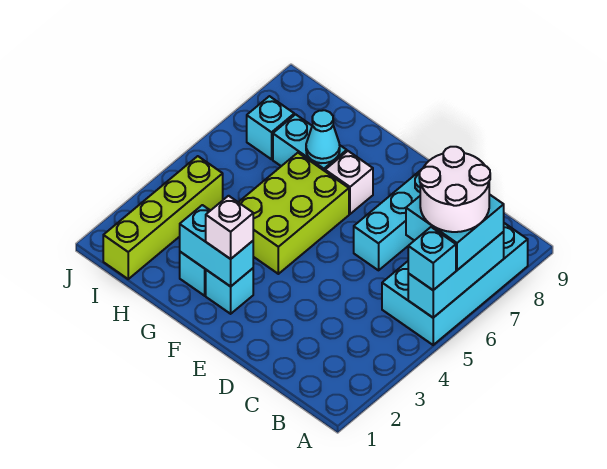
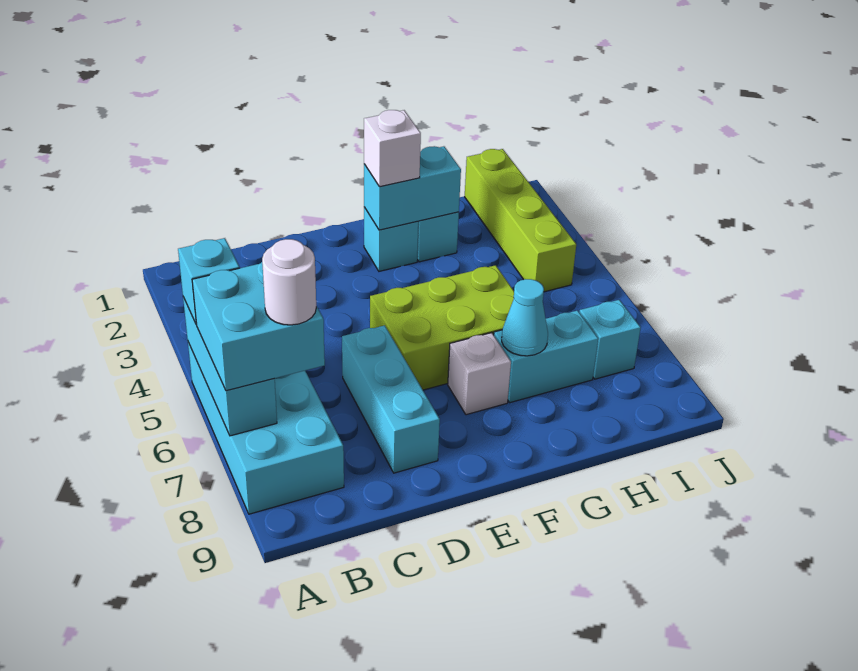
white 2x2 round brick [419,147,490,232] -> white 1x1 round brick [262,239,316,325]
lime 2x3 brick [238,153,349,274] -> lime 2x3 brick turned to [370,265,514,390]

